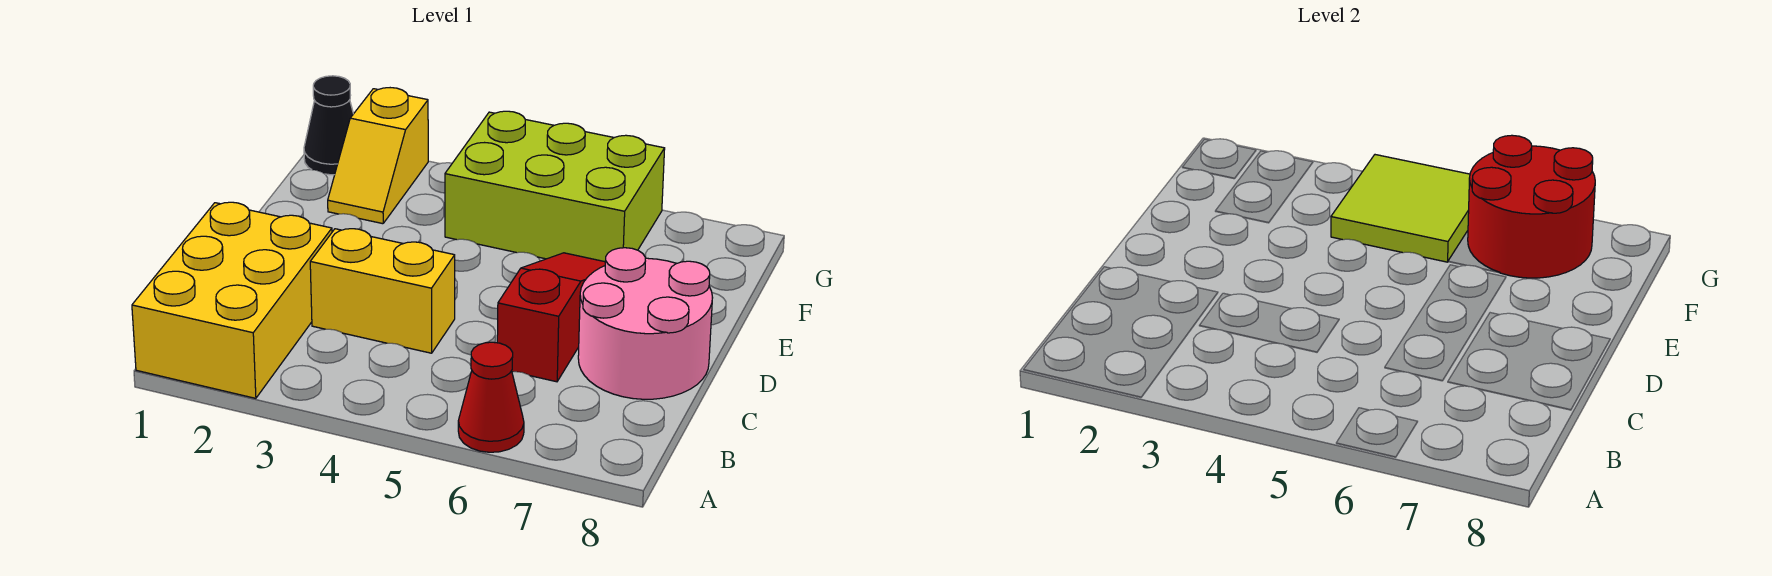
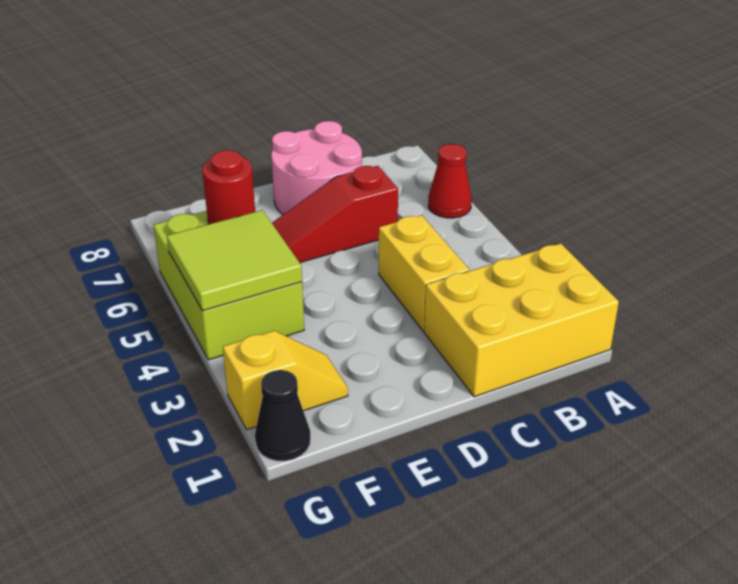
red 2x2 round brick [1468,135,1595,278] -> red 1x1 round brick [202,150,255,224]

